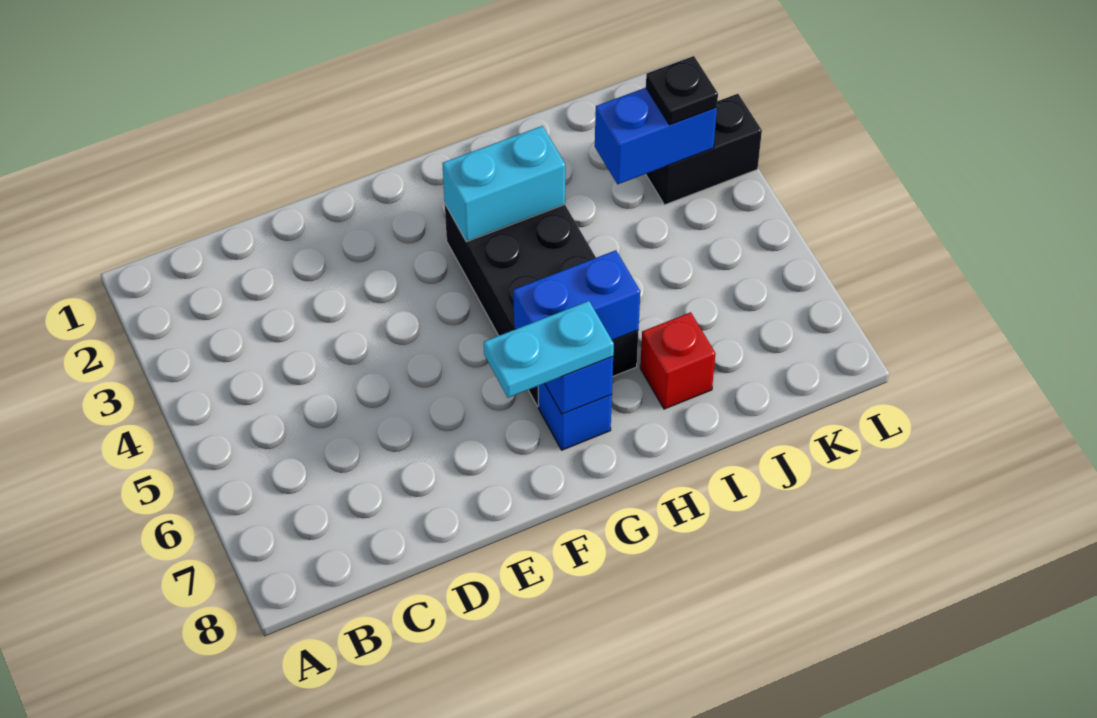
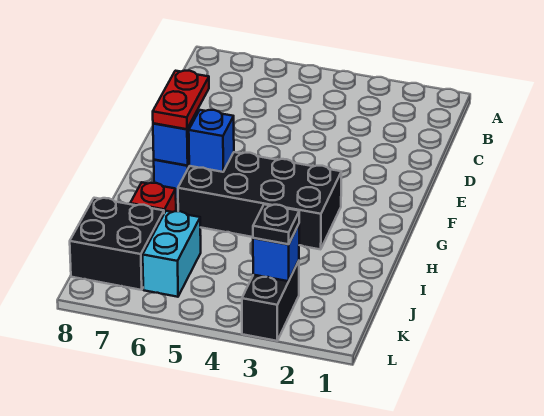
cyan 1x2 plate [484,301,614,398] -> red 1x2 plate [153,71,209,129]
cyan 1x2 brick [442,126,565,242] -> cyan 1x2 brick moved to [143,211,201,297]
blue 1x2 brick [513,250,640,340] -> blue 1x1 brick [189,110,234,172]
blue 1x2 brick [595,88,717,184] -> blue 1x1 brick [253,224,299,281]
none -> black 2x2 brick [70,198,164,290]

